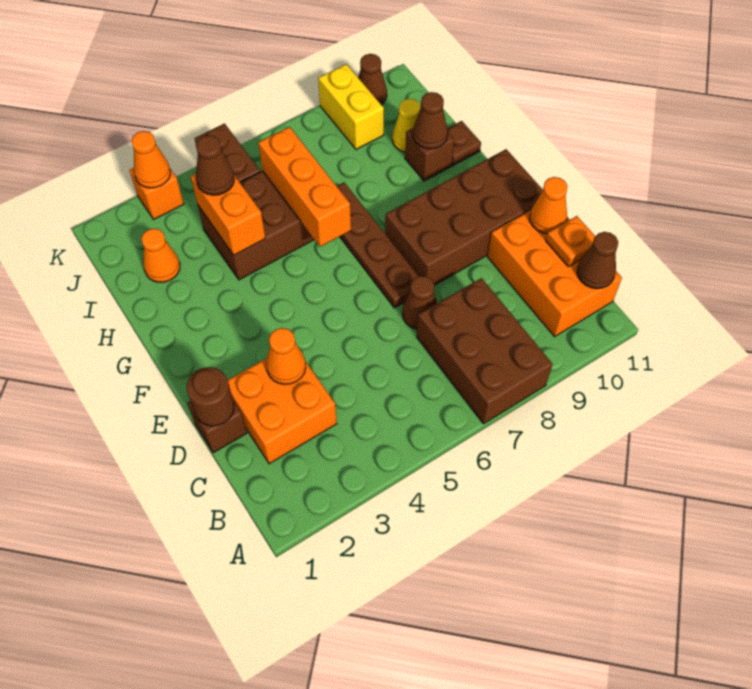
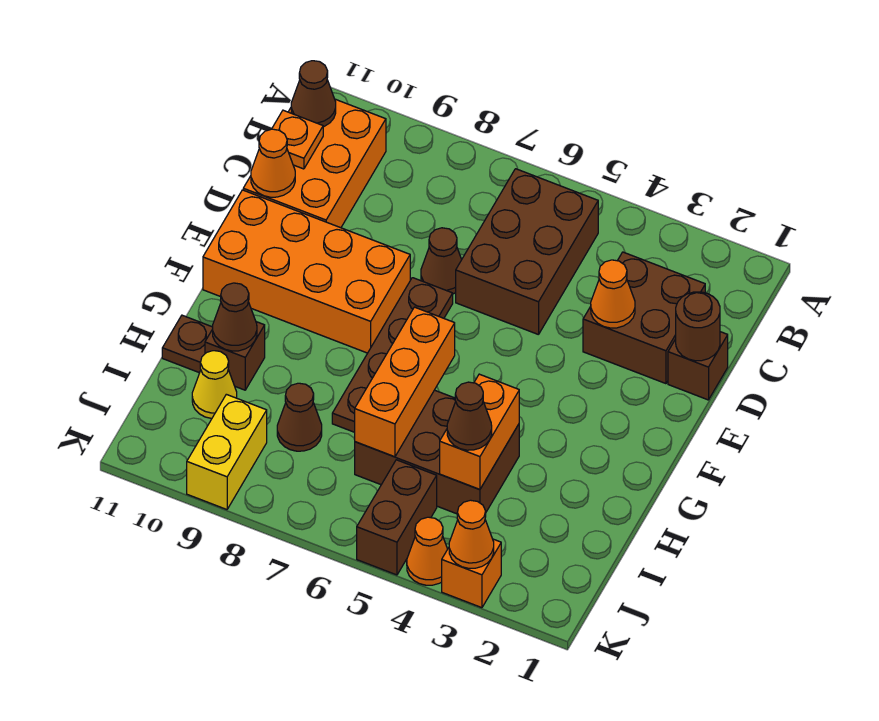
brown 2x3 brick [417,278,552,424] -> brown 2x3 brick moved to [456,169,598,335]
orange 2x2 brick [228,358,337,464] -> brown 2x2 brick [583,252,705,384]
brown 2x4 brick [385,149,543,285] -> orange 2x4 brick [203,190,410,353]
orange 1x1 cone [141,229,180,282] -> orange 1x1 cone moved to [407,517,447,585]
brown 1x1 cone [358,54,387,104] -> brown 1x1 cone moved to [277,383,322,451]

